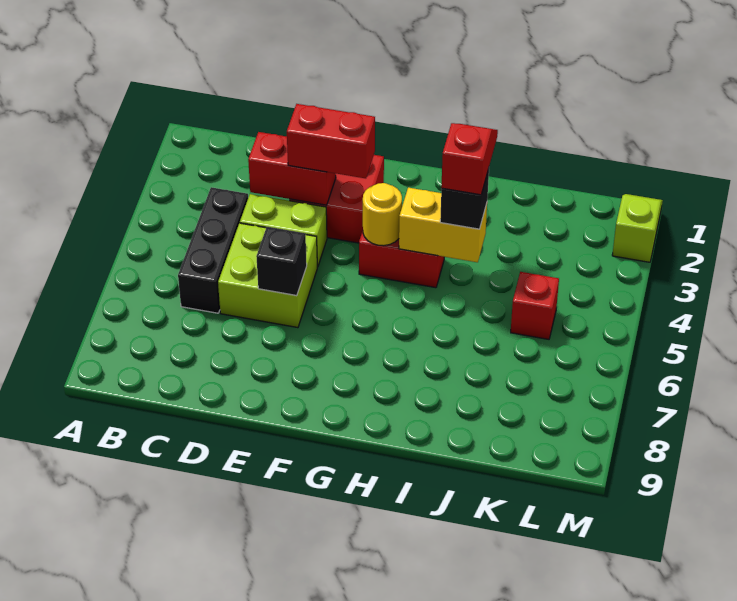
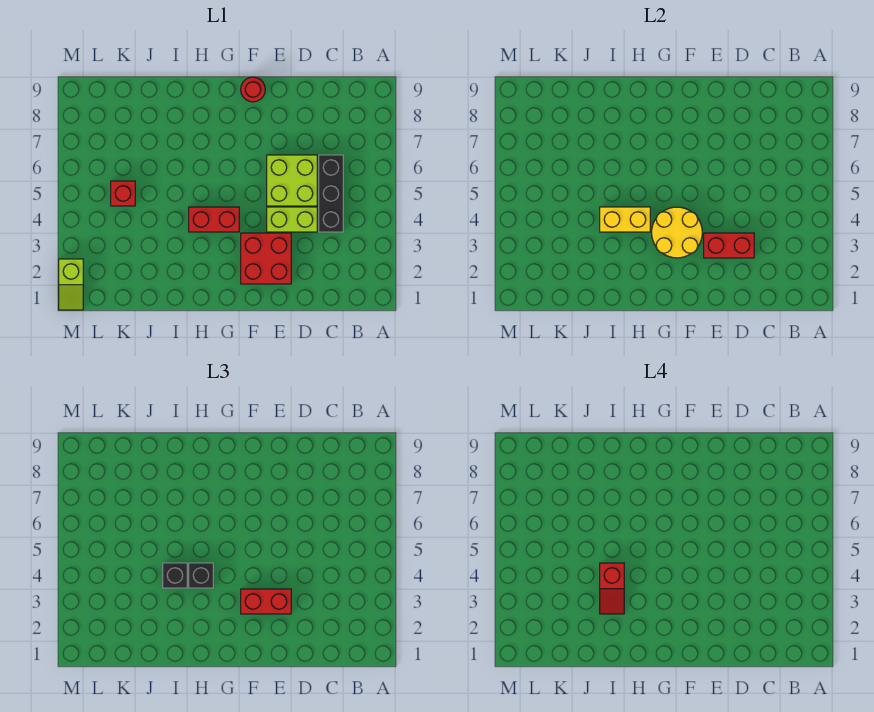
black 1x1 brick [256,227,307,296] -> black 1x1 brick moved to [189,563,213,588]
none -> red 1x1 round brick [241,77,265,102]
yellow 1x1 round brick [363,183,402,246] -> yellow 2x2 round brick [652,207,702,258]

